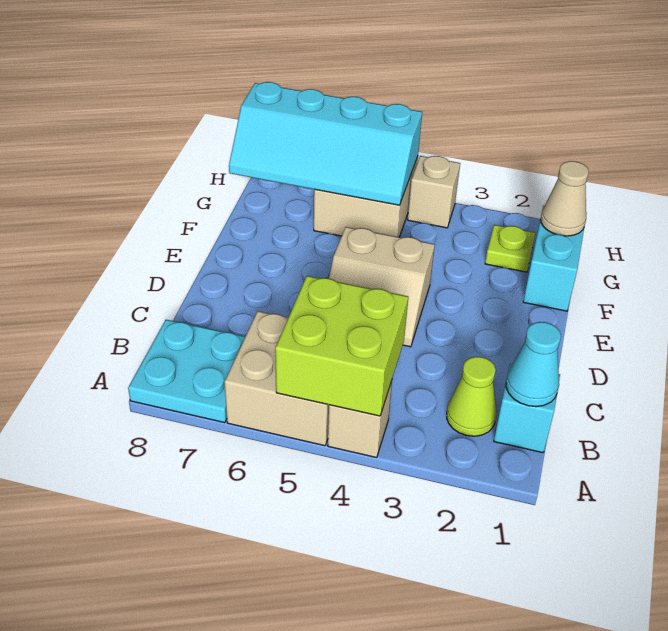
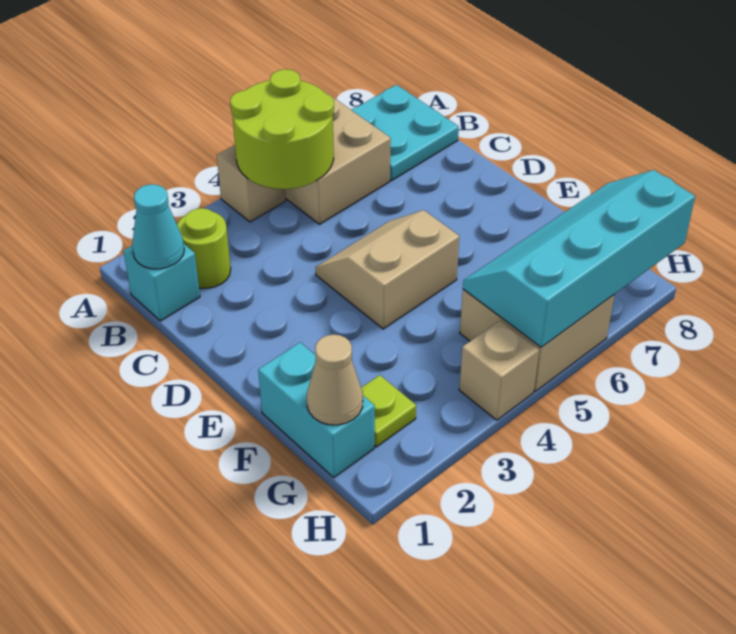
lime 2x2 brick [275,276,408,416] -> lime 2x2 round brick [230,69,334,189]
lime 1x1 cone [447,357,496,436] -> lime 1x1 round brick [177,208,231,288]

